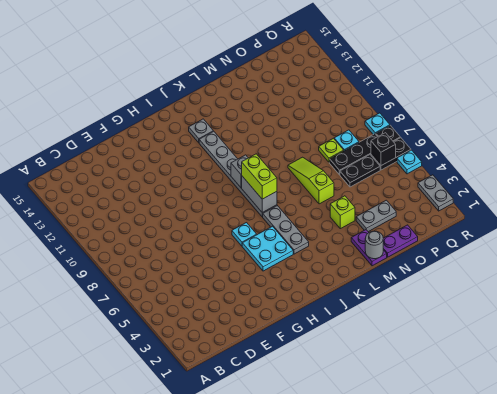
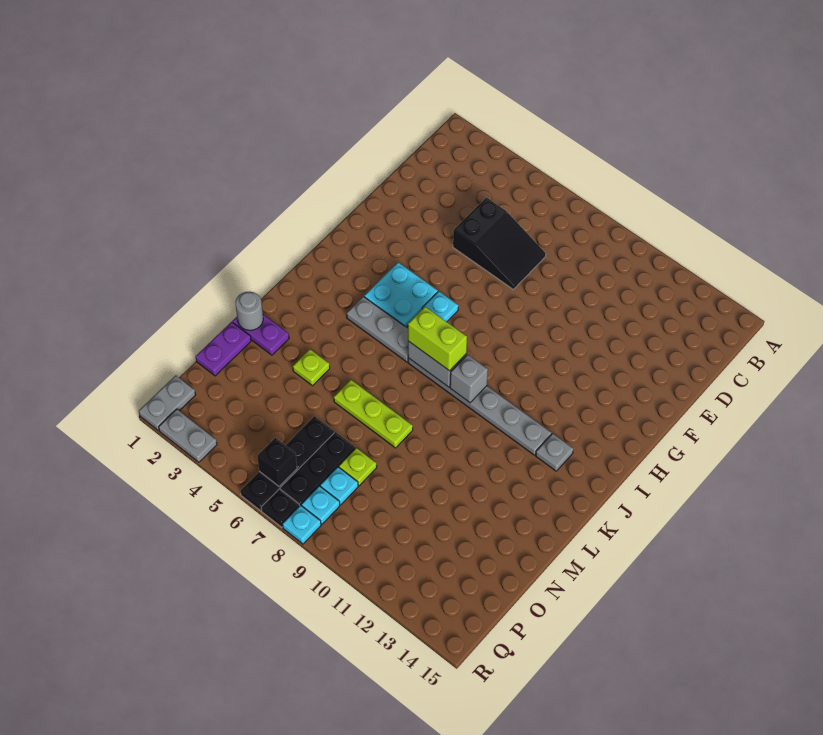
none -> black 2x3 slope [453,198,546,289]
lime 1x1 brick [330,196,355,229] -> lime 1x1 plate [293,349,330,386]
lime 1x3 slope [288,157,334,204] -> lime 1x3 plate [334,380,413,448]
grey 1x2 plate [356,200,396,232] -> grey 1x2 plate moved to [139,375,196,431]
cyan 1x1 plate [397,150,422,174] -> cyan 1x1 plate moved to [301,486,340,524]

